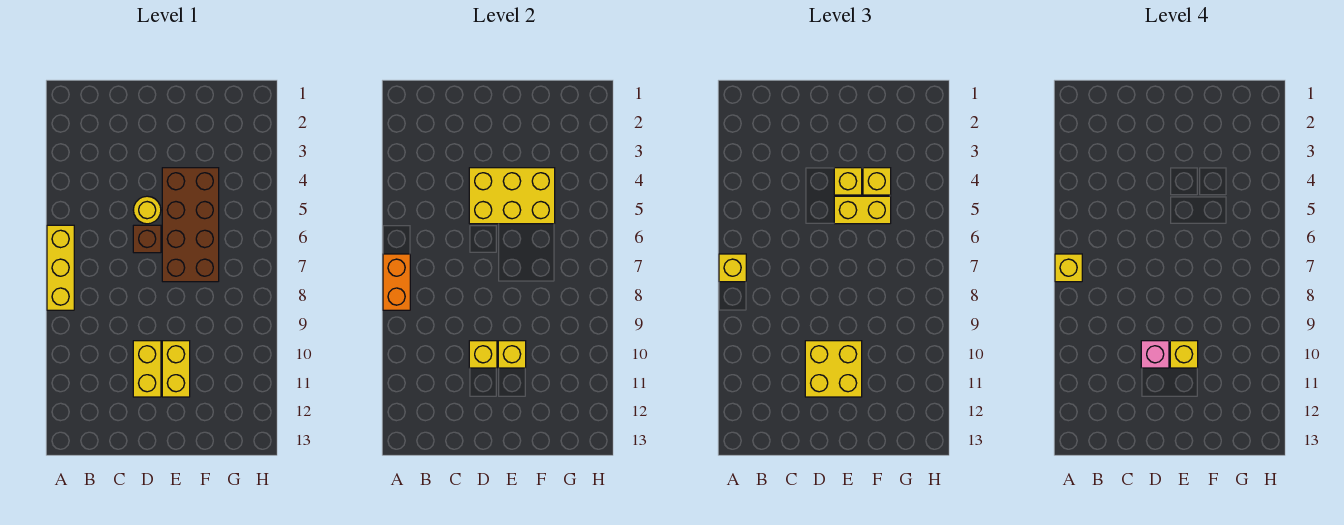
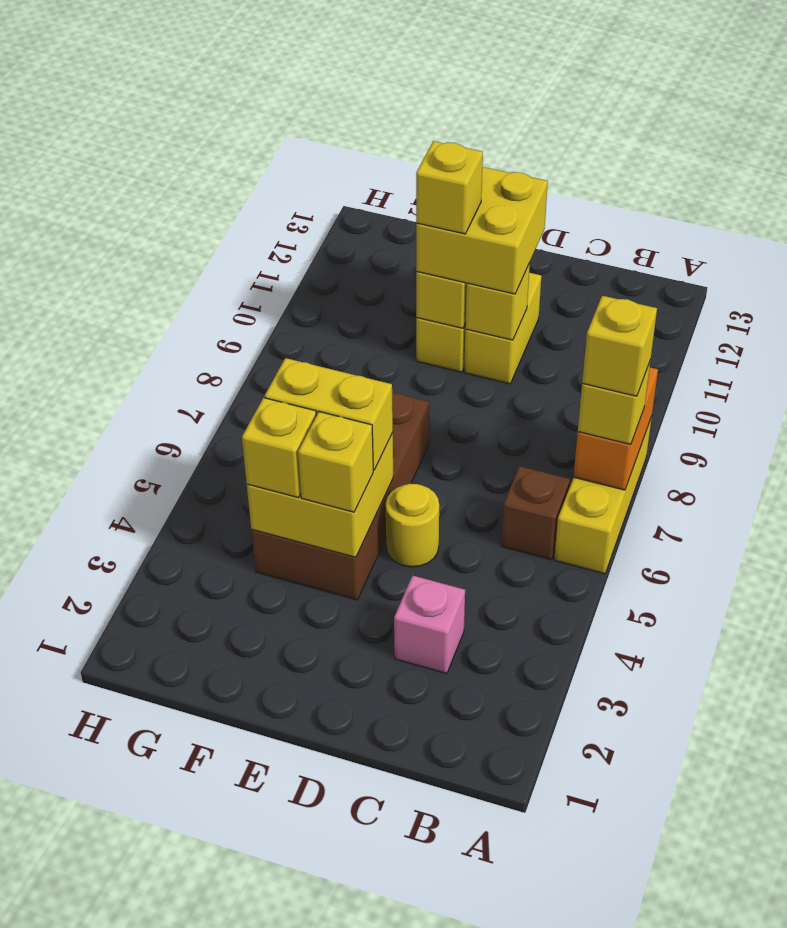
yellow 2x3 brick [469,168,555,224] -> yellow 2x2 brick [247,433,393,557]
brown 1x1 brick [133,225,161,253] -> brown 1x1 brick moved to [501,466,570,560]
pink 1x1 brick [1141,341,1169,368] -> pink 1x1 brick moved to [394,576,465,674]

